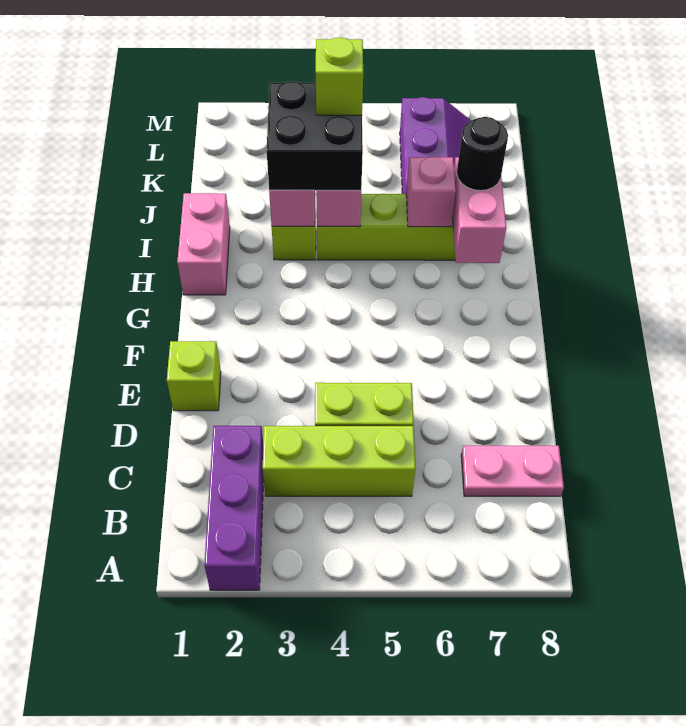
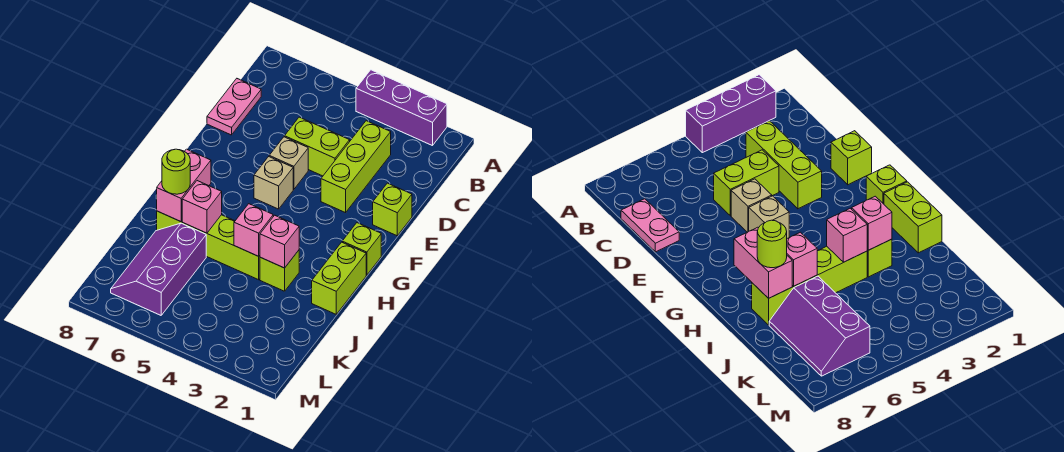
purple 1x3 brick [204,426,264,590] -> purple 1x3 brick turned to [356,70,447,146]
lime 1x3 brick [263,426,416,496] -> lime 1x3 brick turned to [321,121,391,213]
pink 1x2 plate [461,446,564,496] -> pink 1x2 plate turned to [207,79,261,135]
none -> tan 1x1 brick [269,137,308,189]
none -> tan 1x1 brick [254,157,293,209]
pink 1x2 brick [177,193,230,295] -> lime 1x2 brick [312,242,366,314]
black 2x2 brick [267,81,363,191] -> none
black 1x1 round brick [457,117,508,191] -> lime 1x1 round brick [162,149,190,194]
lime 1x1 brick [316,37,363,115] -> lime 1x1 brick moved to [342,223,381,275]

